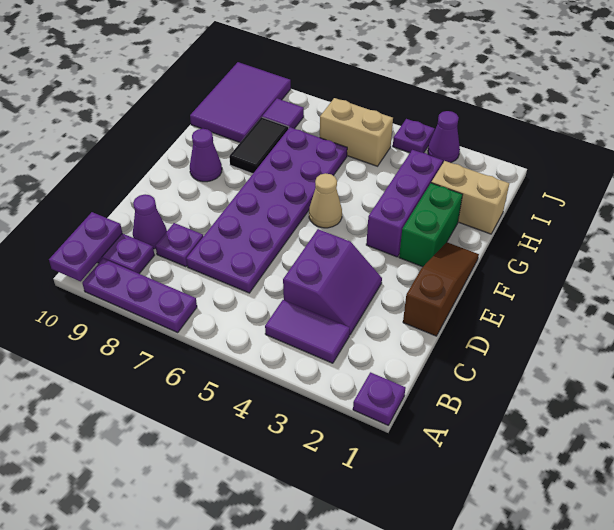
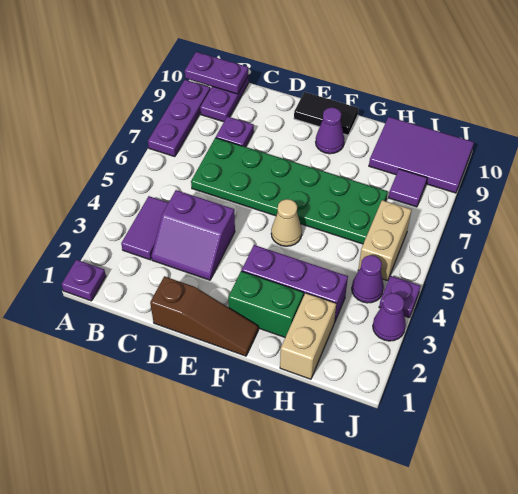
purple 2x6 plate [186,127,347,293] -> green 2x6 plate [191,138,388,244]
purple 1x1 cone [133,194,167,249] -> purple 1x1 cone moved to [352,255,384,303]
black 1x2 tile [229,117,289,174] -> black 1x2 tile moved to [294,92,359,135]

